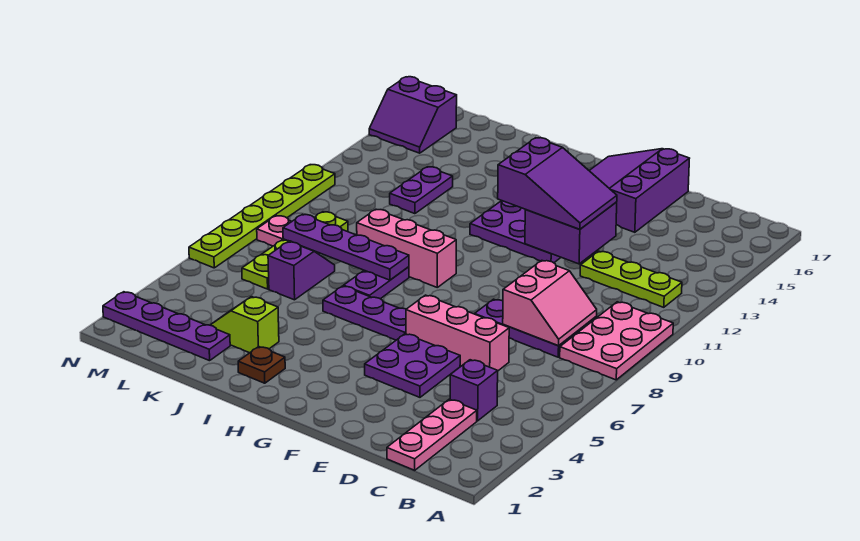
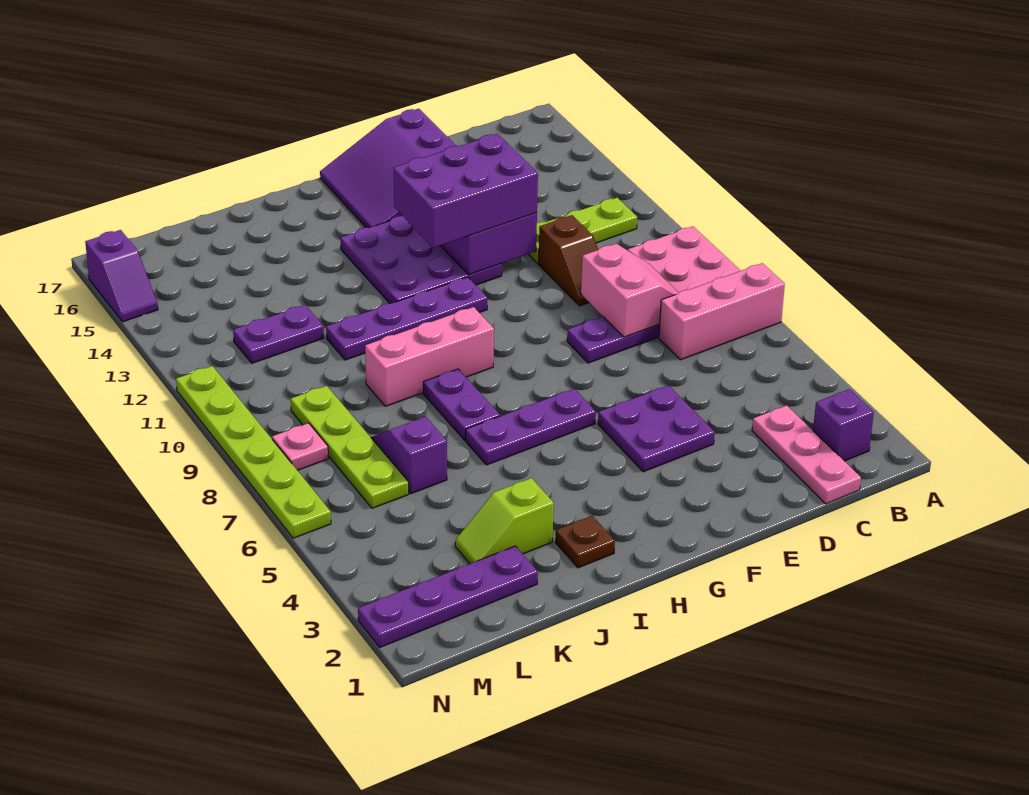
purple 1x1 brick [450,360,498,421] -> purple 1x1 brick moved to [813,389,874,461]
pink 1x3 brick [406,295,509,371] -> pink 1x3 brick moved to [659,263,785,360]
none -> brown 1x2 slope [538,215,598,306]
purple 2x3 slope [498,138,617,229] -> purple 2x3 brick [394,134,538,248]
purple 1x4 plate [283,214,409,280] -> purple 1x4 plate moved to [326,277,487,360]
purple 1x2 plate [390,167,453,214] -> purple 1x2 plate turned to [233,305,324,363]
purple 2x2 slope [369,77,457,153] -> purple 1x2 slope [85,230,158,322]

